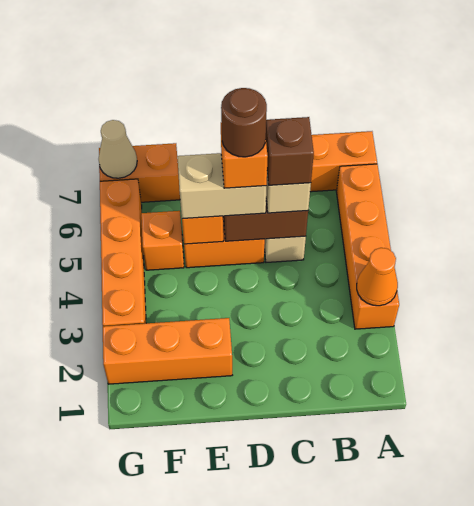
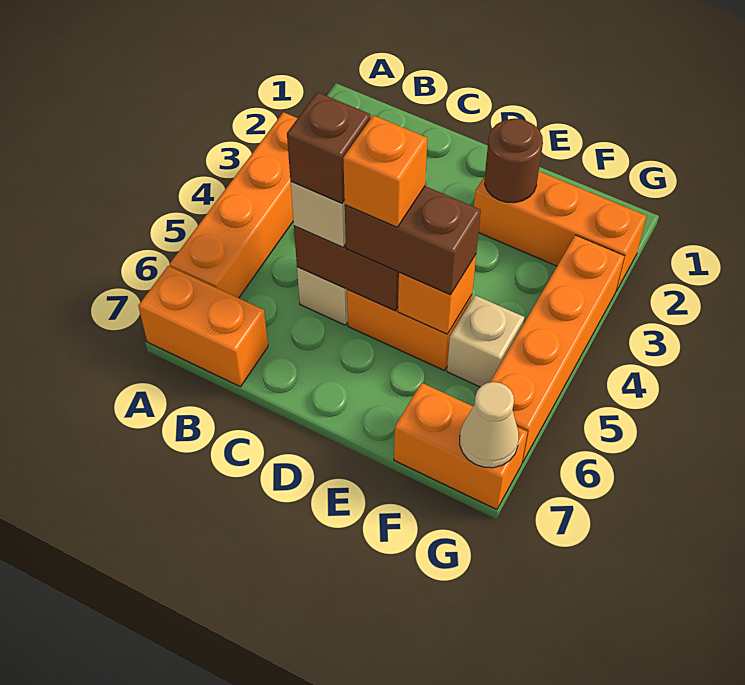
orange 1x1 cone [357,248,398,306] -> none
tan 1x2 brick [177,153,266,219] -> brown 1x2 brick [345,186,481,295]
brown 1x1 round brick [221,88,267,157] -> brown 1x1 round brick moved to [485,118,543,203]
orange 1x1 brick [141,211,184,270] -> tan 1x1 brick [447,295,524,387]

